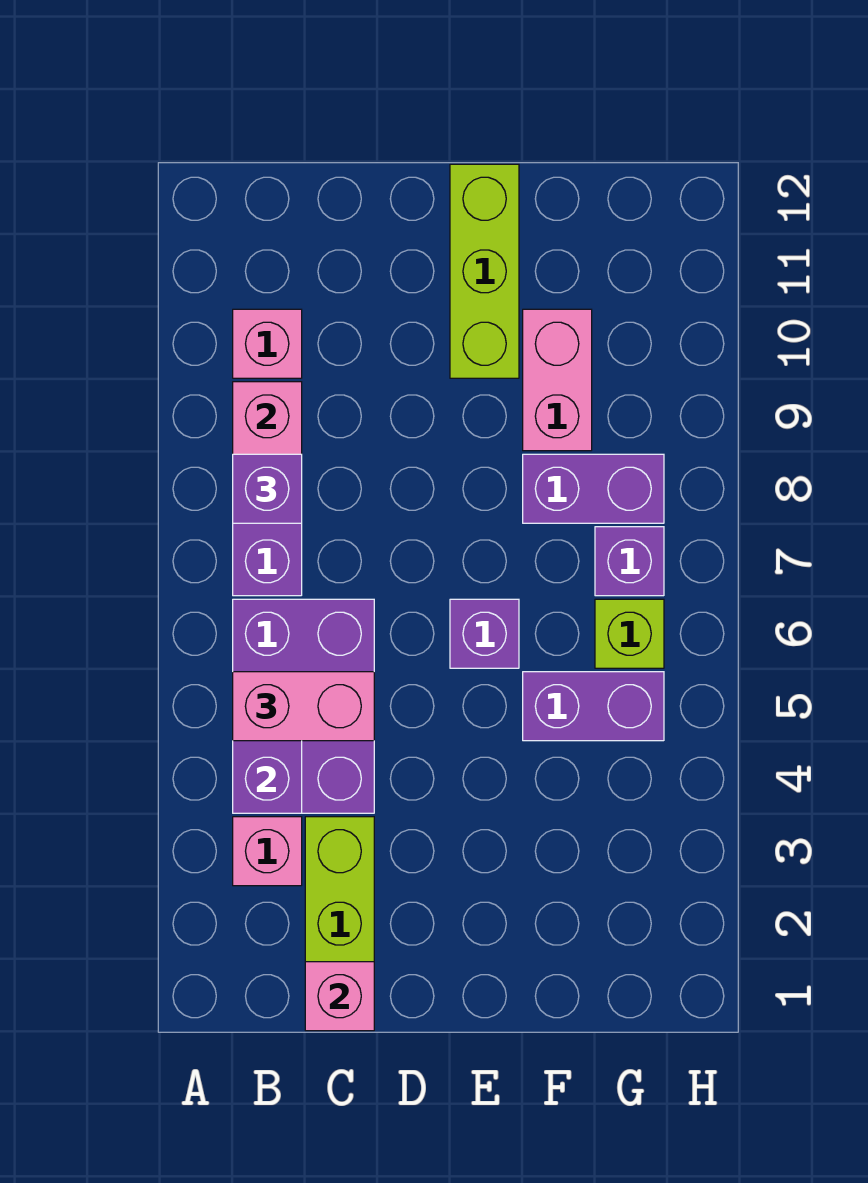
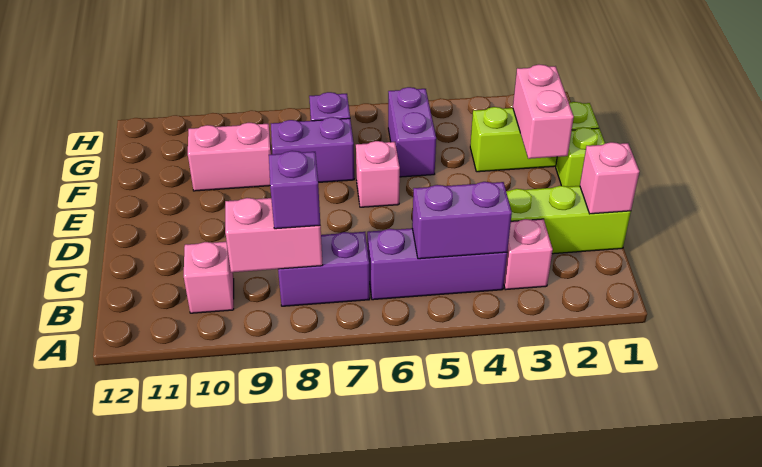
purple 2x3 brick [233,599,374,813] -> purple 1x3 brick [367,228,507,300]
pink 1x2 brick [233,672,374,741] -> pink 1x2 brick moved to [513,64,574,159]
purple 1x1 brick [450,599,519,668] -> pink 1x1 brick [356,141,400,207]
lime 1x3 brick [450,164,519,378] -> lime 1x3 brick moved to [470,102,599,172]
purple 1x2 brick [523,454,664,523] -> purple 1x2 brick turned to [271,117,354,182]
lime 1x1 brick [595,599,664,668] -> lime 1x1 brick moved to [556,127,605,187]

